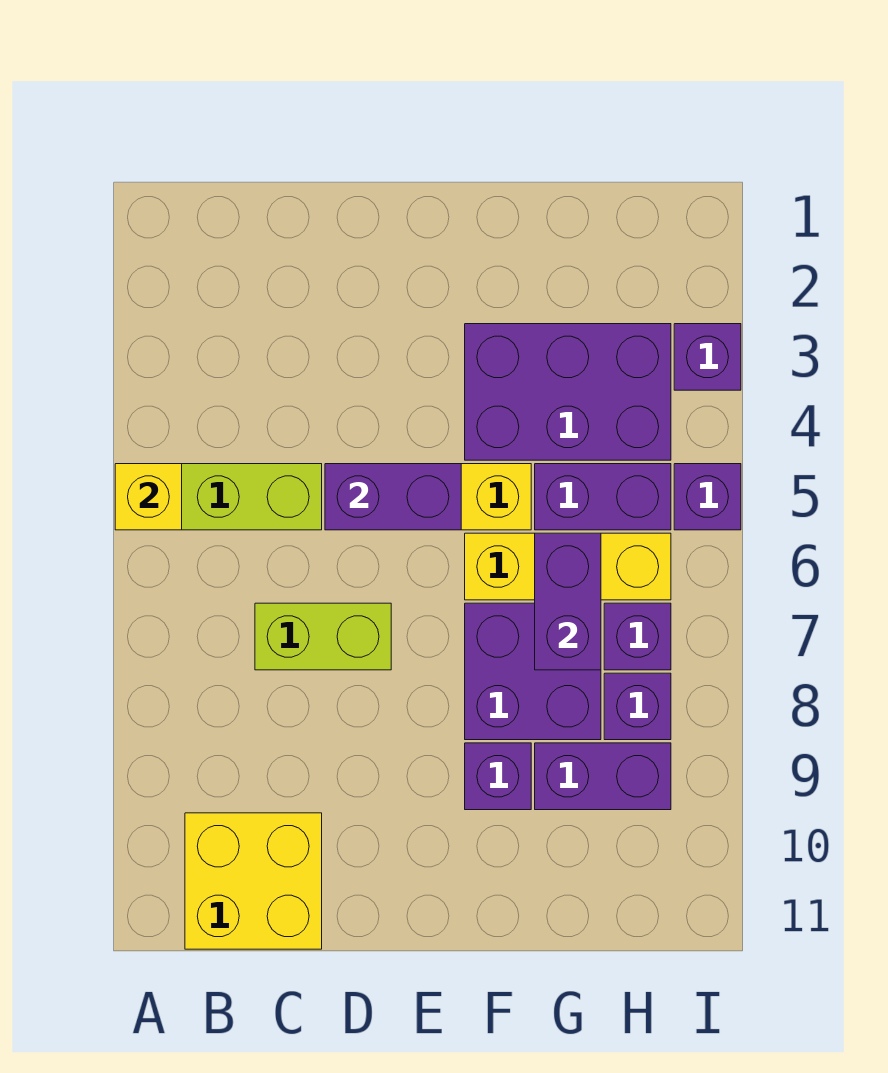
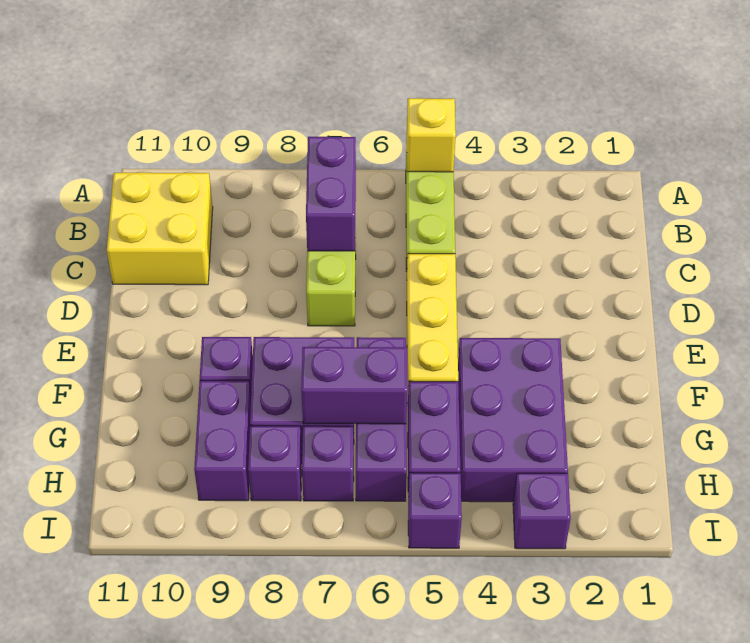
purple 1x2 brick [325,464,461,530] -> purple 1x2 brick moved to [306,137,356,251]
yellow 1x3 brick [465,533,671,600] -> purple 1x3 brick [356,337,407,501]

